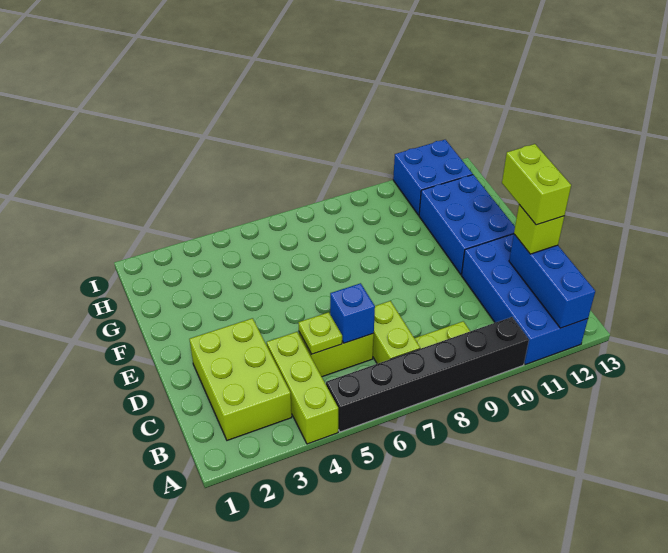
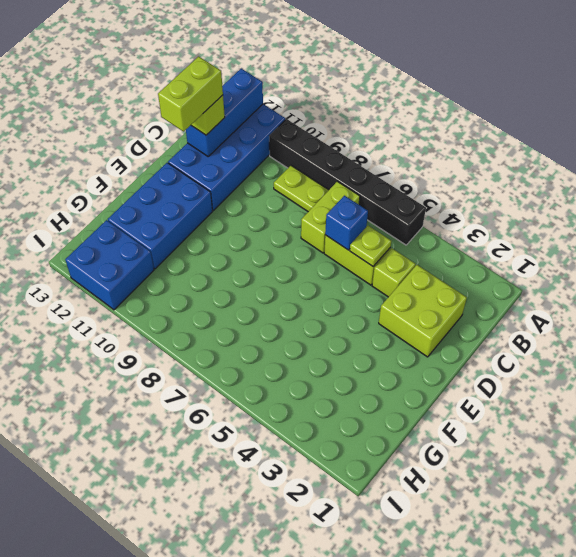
lime 1x3 brick [267,332,338,444] -> lime 1x1 brick [372,248,416,297]
lime 2x3 brick [189,318,292,440] -> lime 2x2 brick [379,265,467,357]

